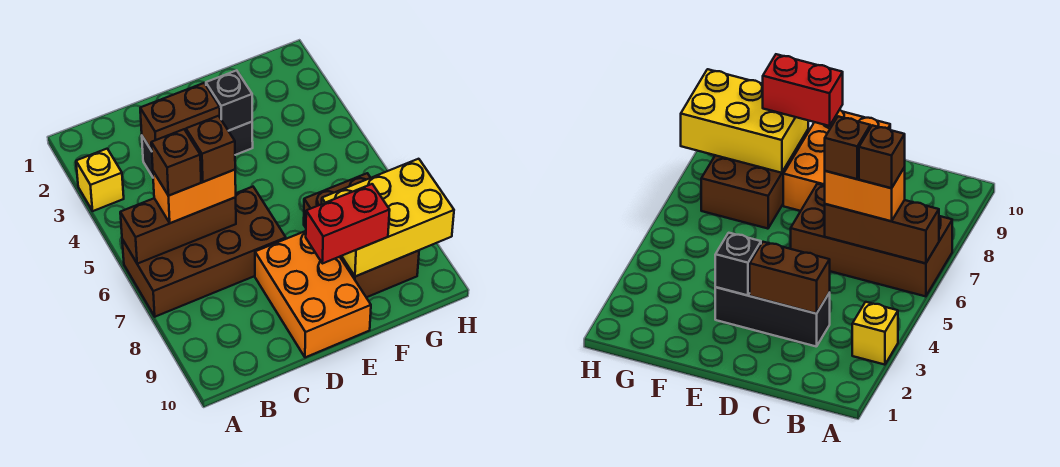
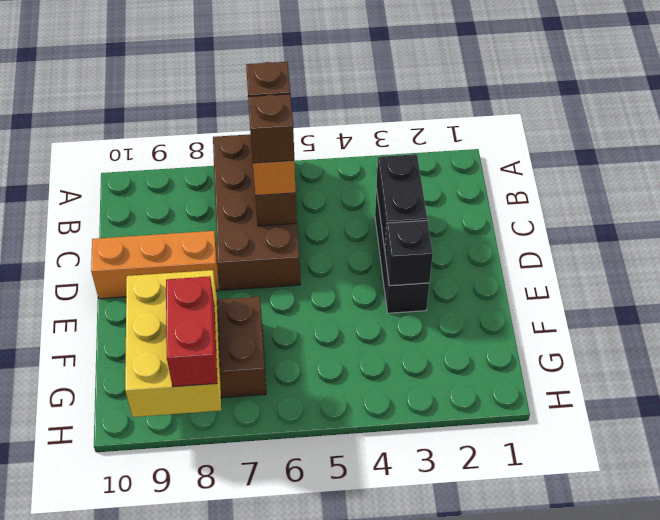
yellow 1x1 brick [76,149,124,211] -> none
brown 1x2 brick [140,83,220,151] -> black 1x2 brick [376,154,427,249]
orange 2x3 brick [255,231,371,357] -> orange 1x3 brick [91,231,219,299]
red 1x2 brick [306,184,390,264] -> red 1x2 brick moved to [166,276,217,387]

